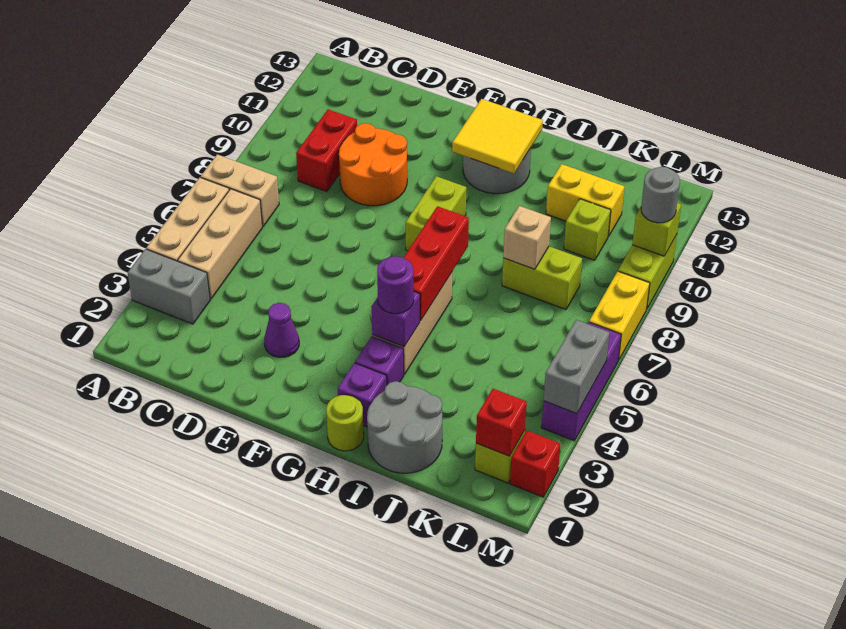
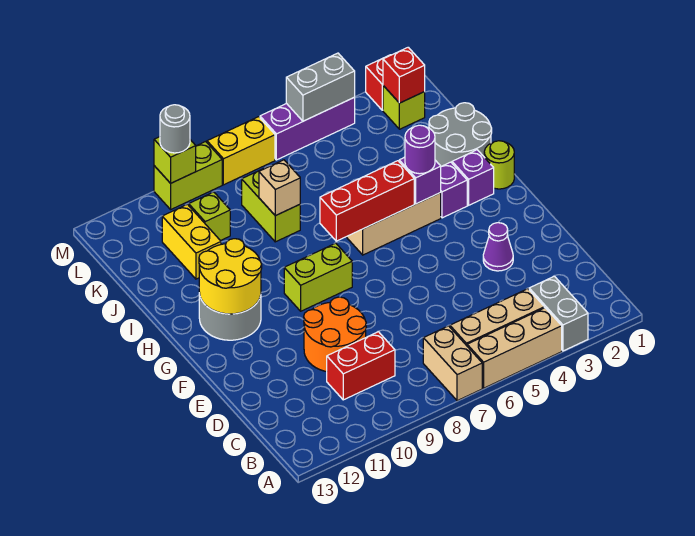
yellow 2x2 tile [452,99,543,174] -> yellow 2x2 round brick [199,239,262,314]

